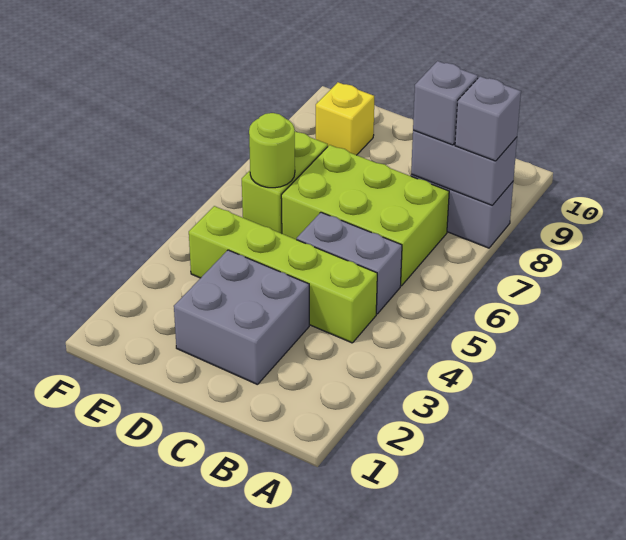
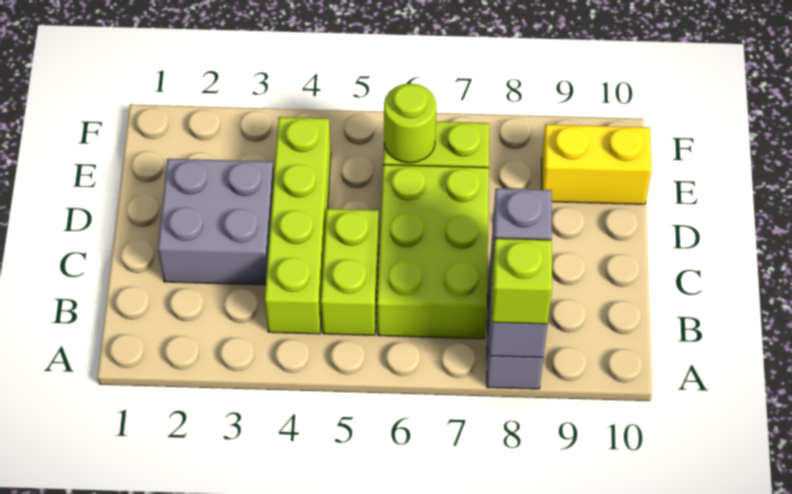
grey 1x1 brick [455,76,521,161] -> lime 1x1 brick [492,238,552,324]
grey 1x2 brick [297,212,402,314] -> lime 1x2 brick [321,209,379,335]
yellow 1x1 brick [316,82,374,155] -> yellow 1x2 brick [542,125,651,204]

